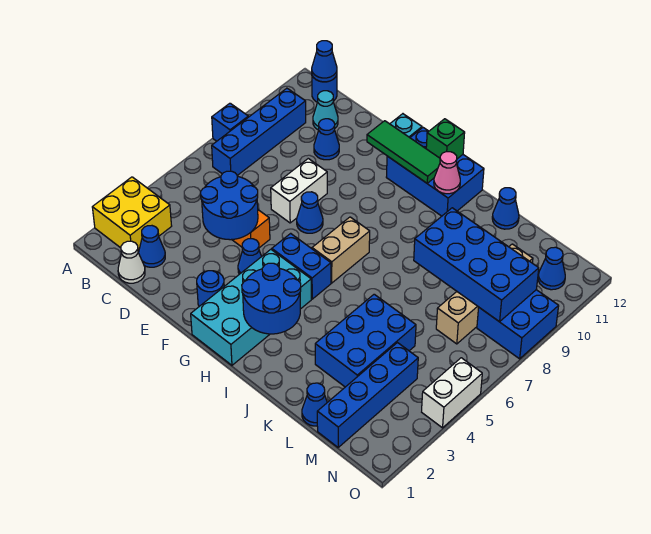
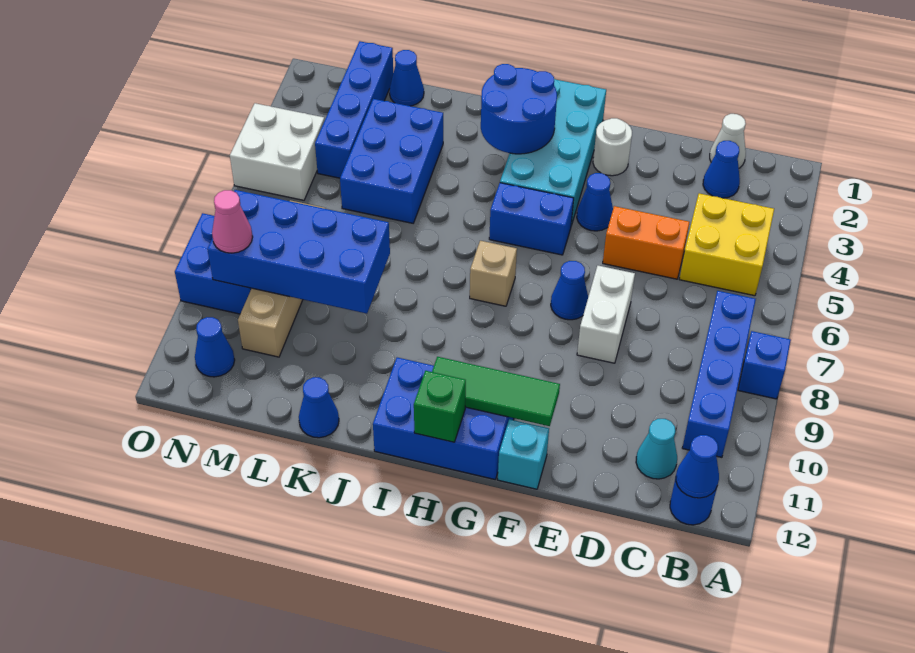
yellow 2x2 brick [92,177,172,252] -> yellow 2x2 brick moved to [679,193,774,296]
blue 2x2 round brick [201,171,258,240] -> none
blue 1x1 cone [314,119,339,160] -> none
blue 1x1 round brick [197,271,224,306] -> white 1x1 round brick [593,118,632,176]
tan 1x2 brick [312,217,370,283] -> tan 1x1 brick [470,241,517,306]
pink 1x1 cone [434,152,460,194] -> pink 1x1 cone moved to [212,190,253,253]
white 1x2 brick [422,358,482,428] -> white 2x2 brick [230,103,325,200]

